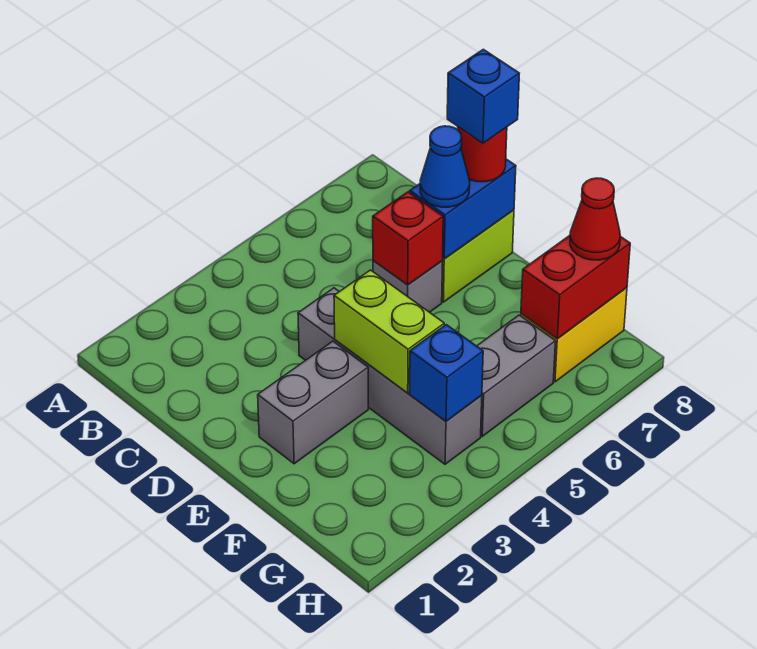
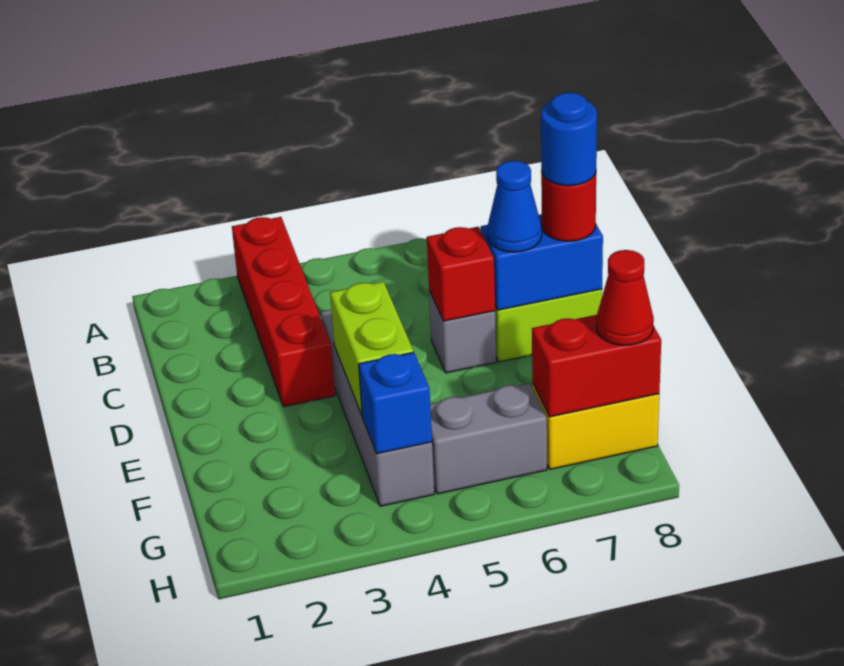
none -> red 1x4 brick [232,217,335,407]
blue 1x1 brick [447,49,519,143] -> blue 1x1 round brick [541,93,597,186]
grey 1x2 brick [258,341,368,464] -> none

